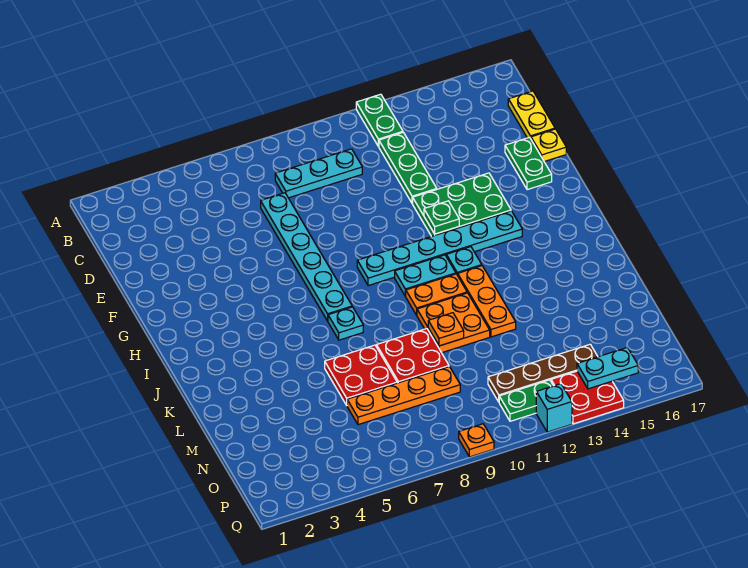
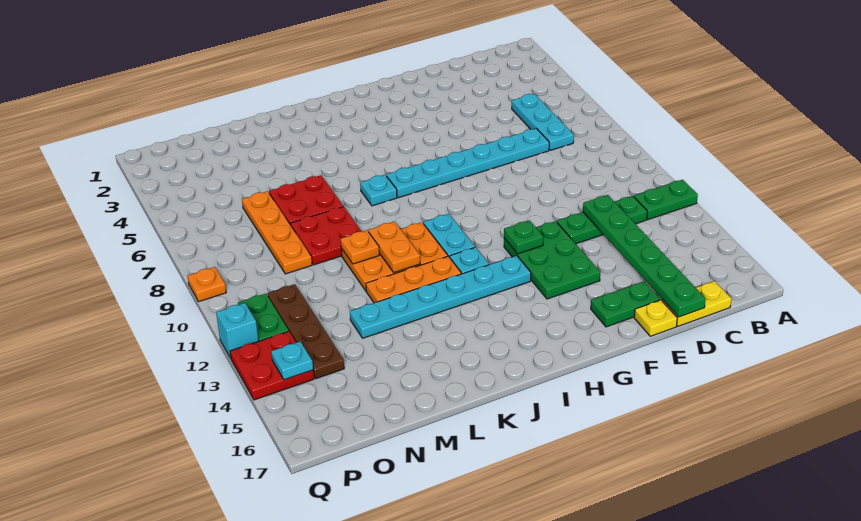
cyan 1x3 plate [275,149,362,198] -> cyan 1x3 plate moved to [512,94,574,150]
none -> green 1x6 plate [583,195,706,317]
cyan 1x6 plate [357,211,522,286] -> cyan 1x6 plate turned to [350,256,531,338]
none -> orange 1x2 plate [368,221,420,273]
cyan 1x2 plate [577,347,638,389] -> cyan 1x1 plate [271,342,313,380]

